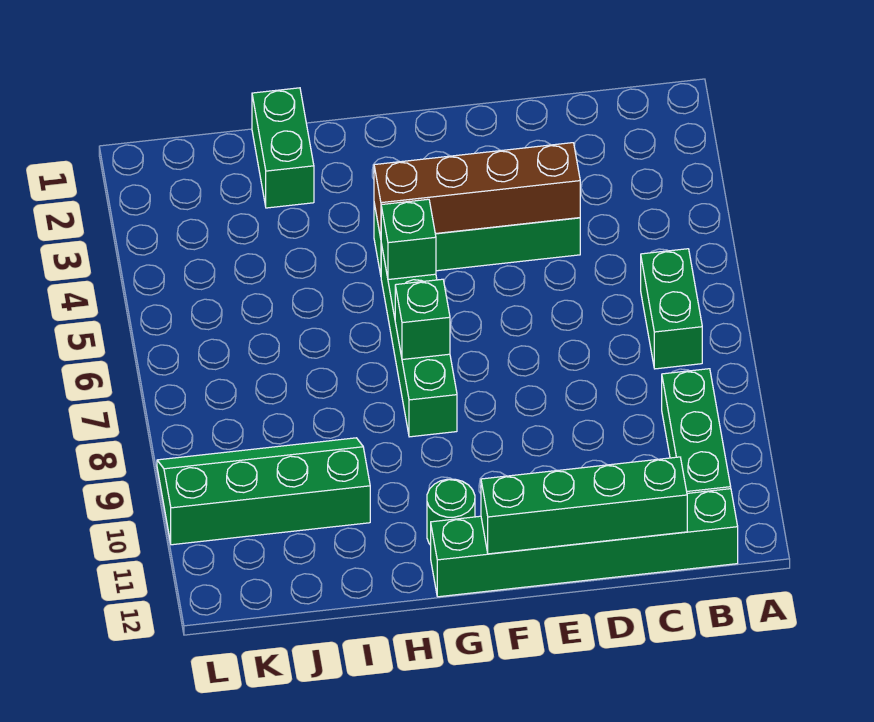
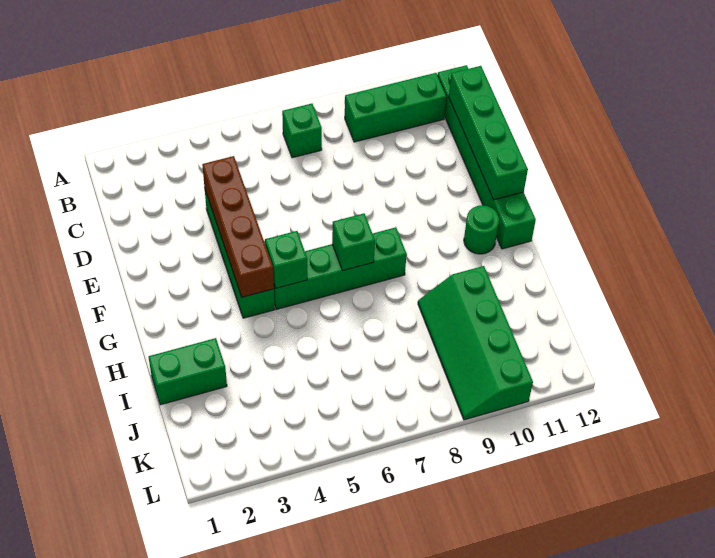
green 1x2 brick [641,249,702,369] -> green 1x1 brick [282,104,322,158]

